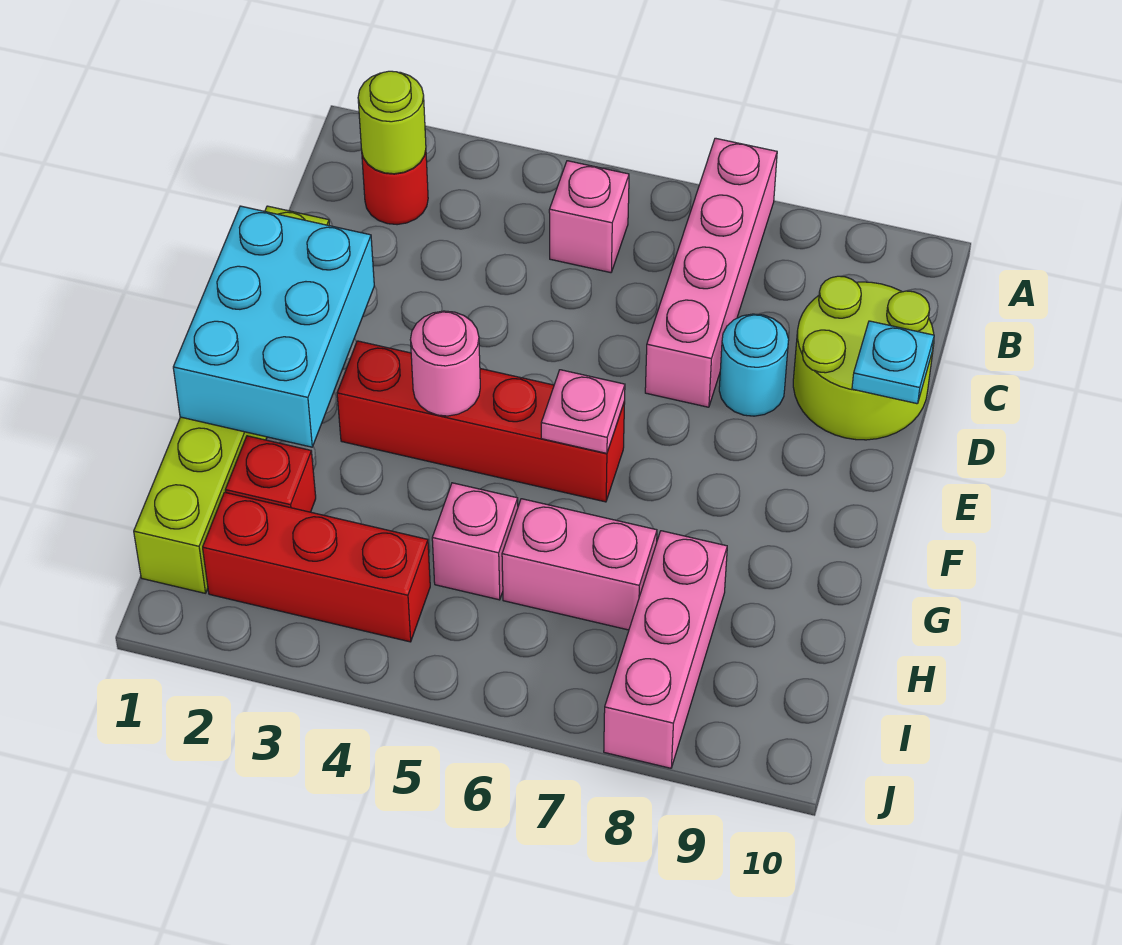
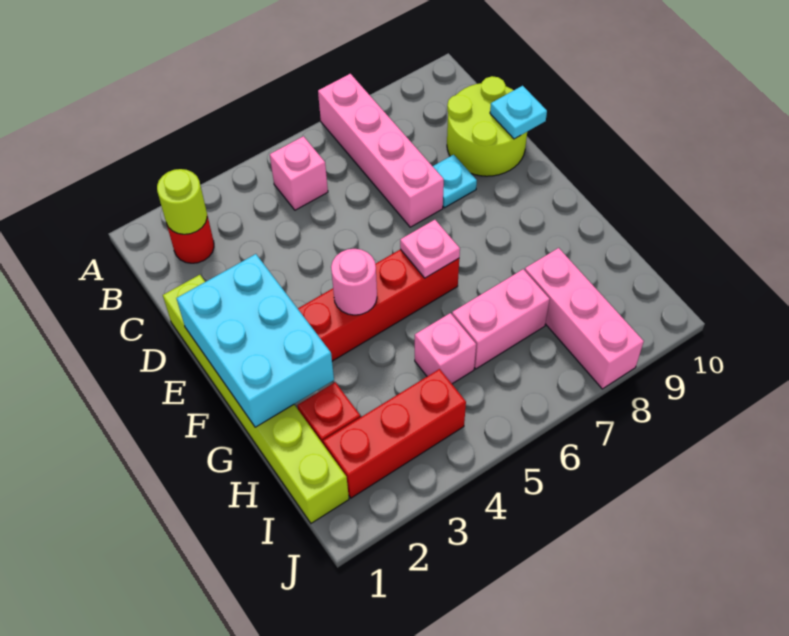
cyan 1x1 round brick [719,314,789,416] -> cyan 1x1 plate [433,155,477,208]

